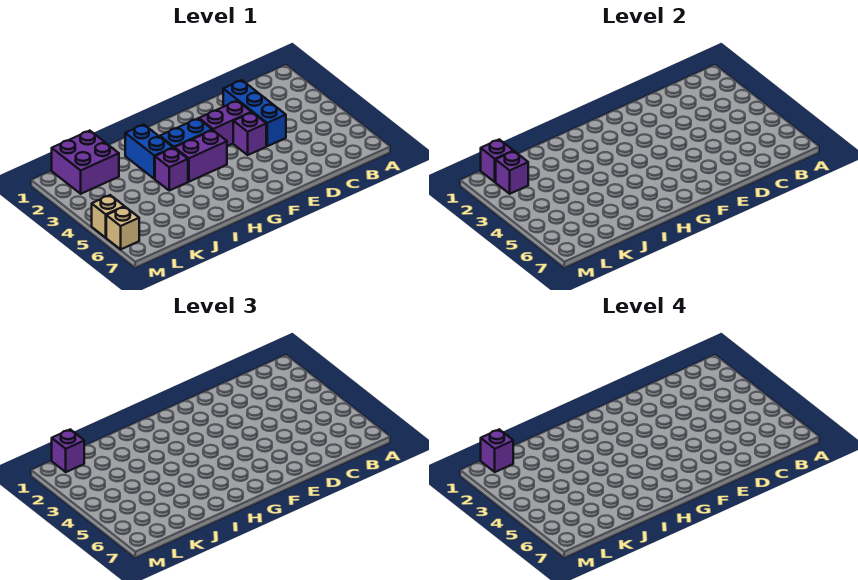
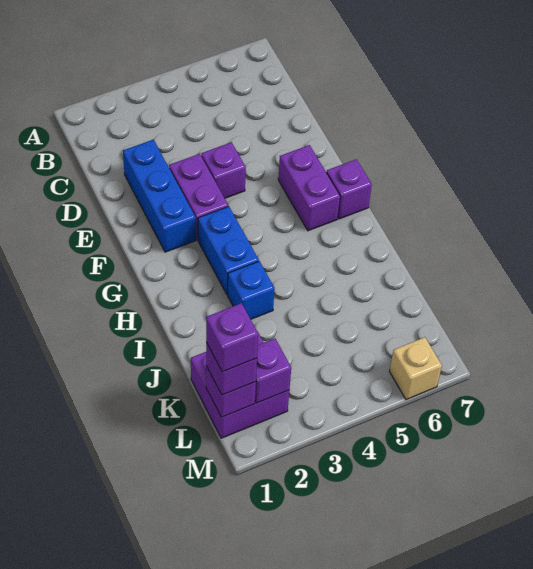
blue 1x3 brick [223,80,286,146] -> blue 1x3 brick turned to [123,140,196,252]
purple 1x2 brick [175,130,227,182] -> purple 1x2 brick moved to [278,145,340,231]
blue 1x2 brick [125,125,173,179] -> blue 1x1 brick [228,261,275,319]
purple 1x1 brick [155,148,188,191] -> purple 1x1 brick moved to [326,159,372,219]
tan 1x1 brick [92,195,124,238] -> none

